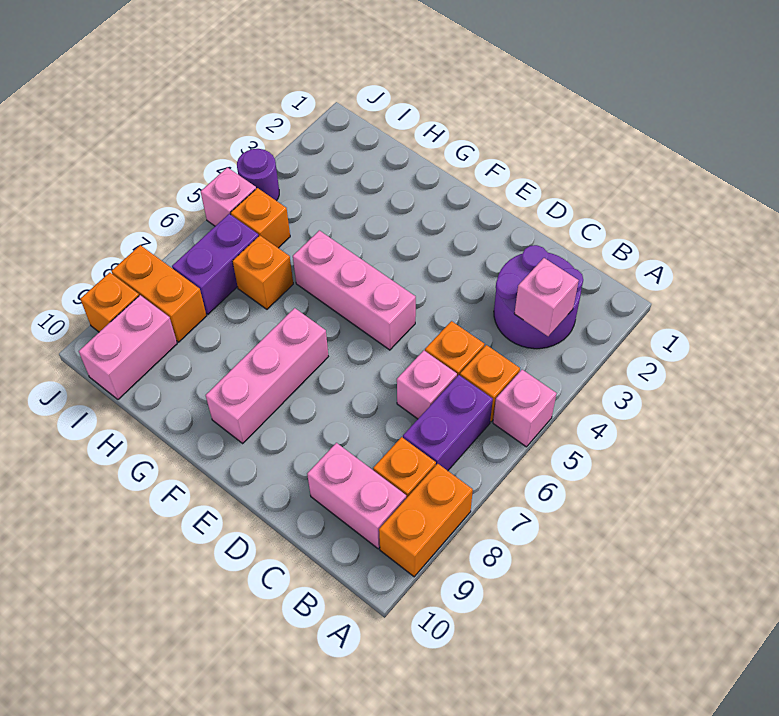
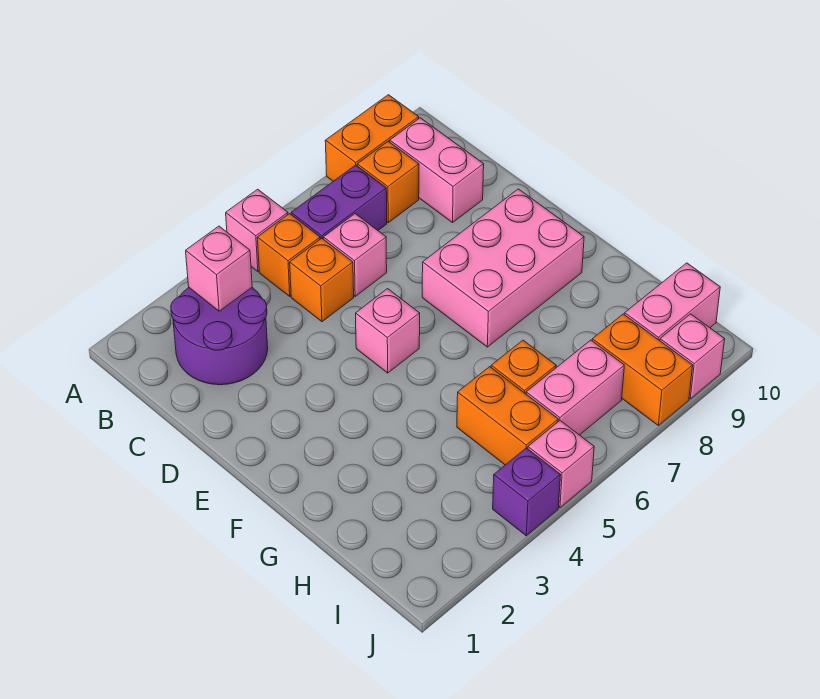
pink 1x3 brick [293,230,416,350] -> pink 1x1 brick [356,289,420,373]
pink 1x3 brick [206,308,328,443] -> pink 2x3 brick [422,189,584,347]
orange 1x1 brick [231,188,290,248] -> orange 1x2 brick [457,367,558,465]
purple 1x2 brick [172,214,259,314] -> pink 1x2 brick [526,340,624,435]
purple 1x1 round brick [237,149,279,201] -> purple 1x1 brick [493,448,560,536]
orange 1x1 brick [80,272,139,332] -> pink 1x1 brick [660,314,725,399]

